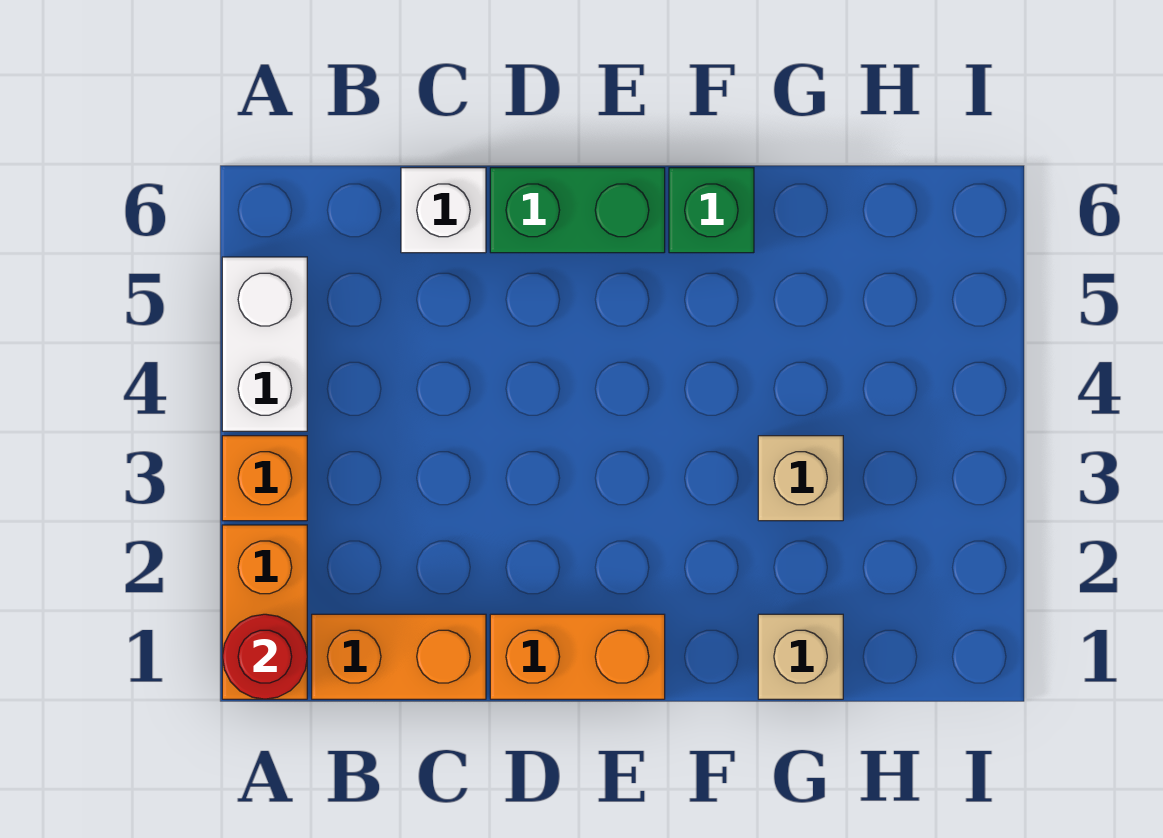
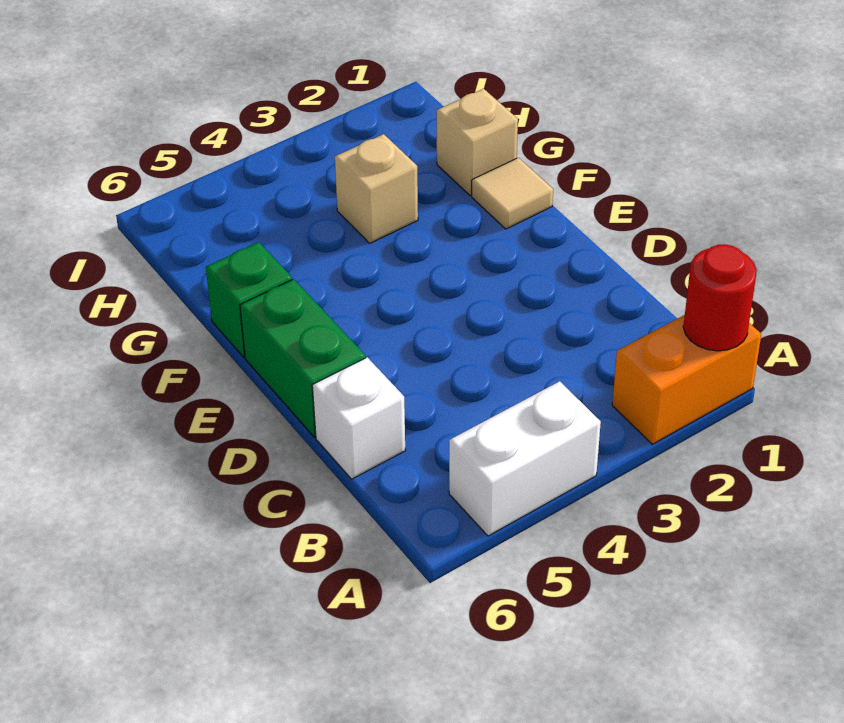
orange 1x1 brick [222,436,307,521] -> none
orange 1x2 brick [312,614,486,699] -> none
orange 1x2 brick [490,614,665,699] -> none
none -> tan 1x1 tile [472,158,553,229]

